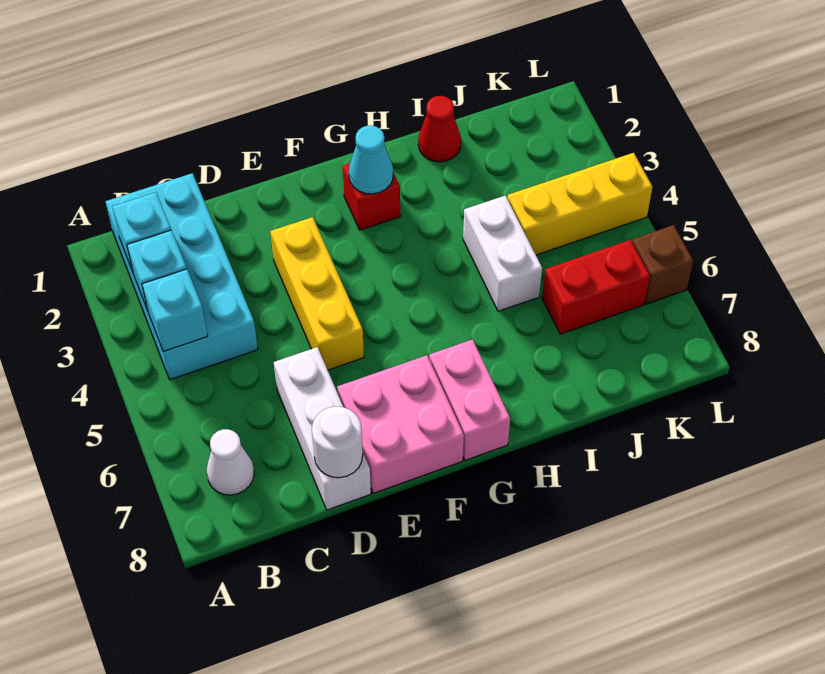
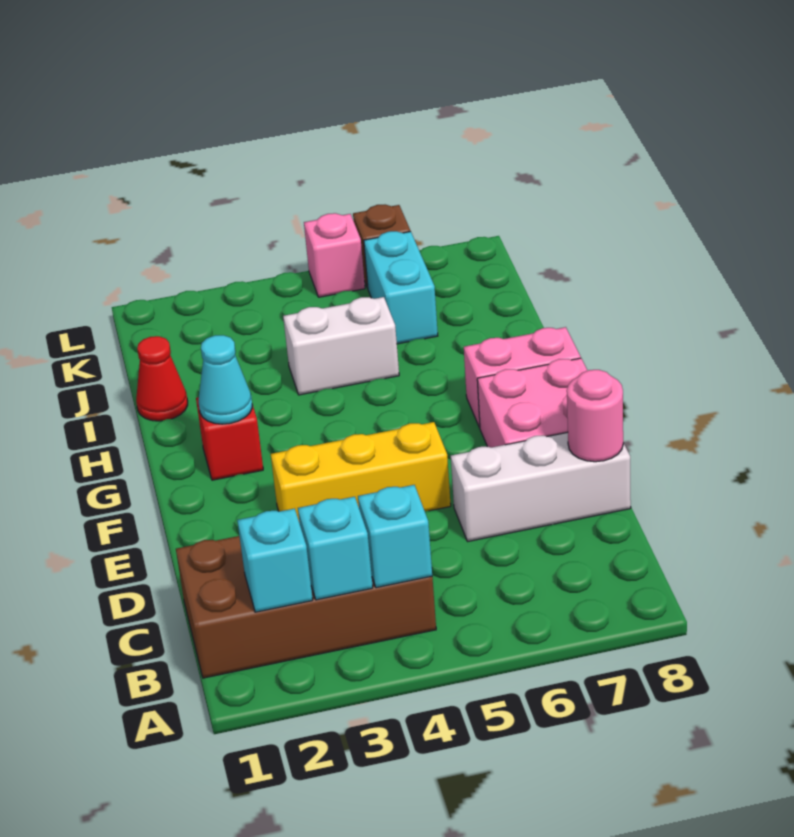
cyan 2x4 brick [106,173,258,380] -> brown 2x4 brick [176,536,436,678]
white 1x1 cone [206,429,254,495] -> none
white 1x1 round brick [312,406,363,478] -> pink 1x1 round brick [567,370,623,462]
yellow 1x3 brick [507,153,652,255] -> none
red 1x2 brick [542,240,650,334] -> cyan 1x2 brick [364,231,438,344]
none -> pink 1x1 brick [304,213,365,297]

